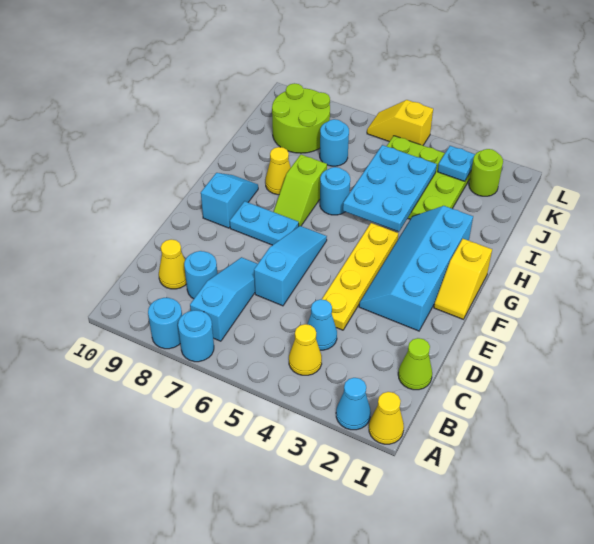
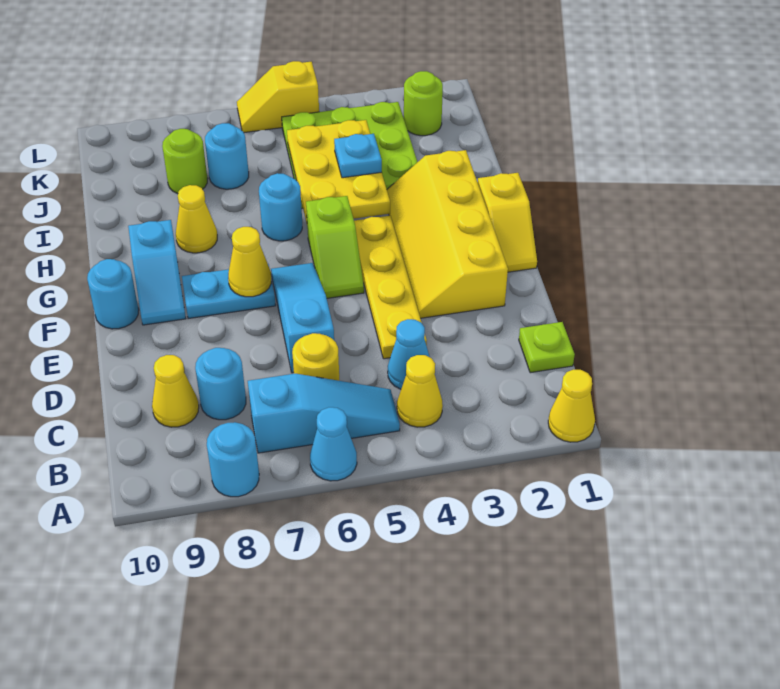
cyan 1x1 cone [336,378,371,430] -> cyan 1x1 cone moved to [310,407,357,481]
cyan 1x1 round brick [178,310,214,362] -> cyan 1x1 round brick moved to [87,259,139,329]
cyan 1x3 slope [190,257,257,341] -> cyan 1x3 slope turned to [248,374,400,453]
lime 1x1 cone [398,338,432,390] -> lime 1x1 plate [519,322,575,373]
none -> yellow 1x1 round brick [292,333,339,381]
cyan 2x4 slope [359,206,473,331] -> yellow 2x4 slope [387,150,508,318]
none -> yellow 1x1 cone [228,227,271,297]
cyan 1x2 slope [201,173,258,228] -> cyan 1x2 slope turned to [128,220,186,325]
lime 1x2 slope [274,155,327,226] -> lime 1x2 slope moved to [306,196,364,298]
cyan 2x3 plate [343,145,437,232] -> yellow 2x3 plate [287,120,390,223]
lime 2x2 round brick [272,83,330,153] -> lime 1x1 round brick [162,129,207,194]
cyan 1x1 plate [438,146,475,181] -> cyan 1x1 plate moved to [334,134,382,178]

